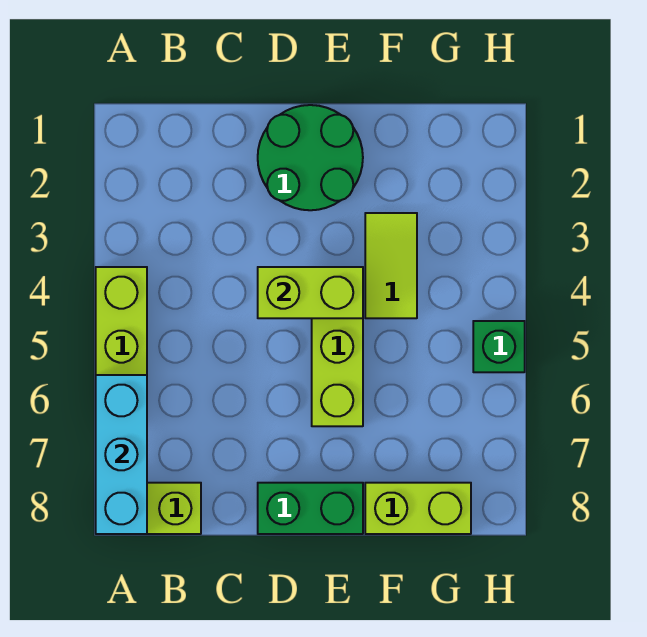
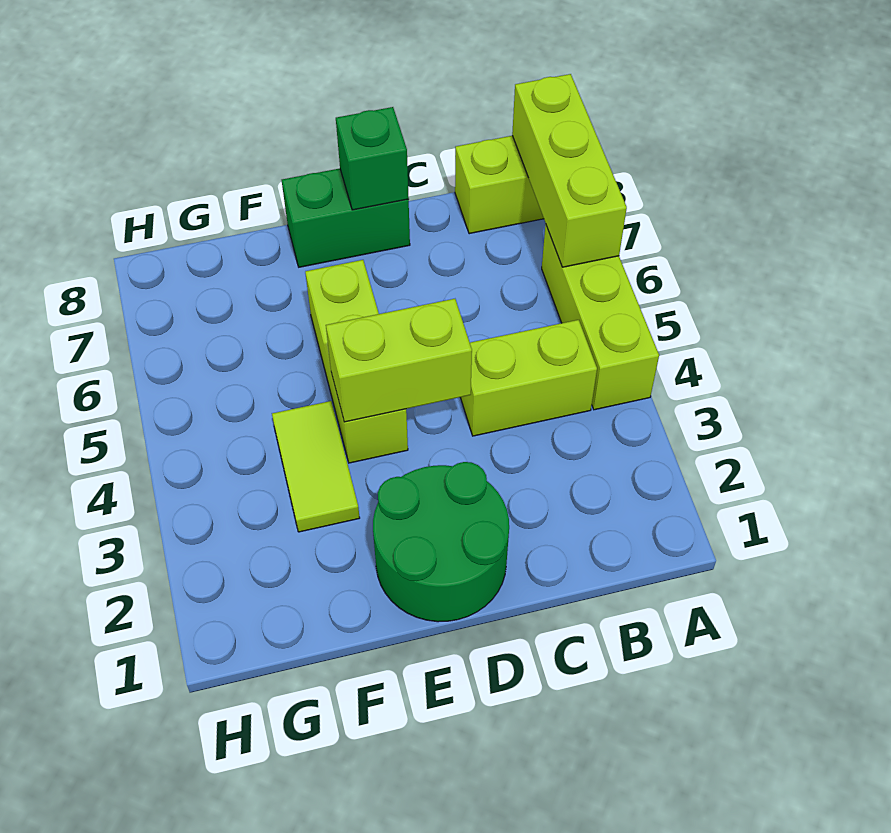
cyan 1x3 brick [96,375,147,534] -> lime 1x3 brick [512,74,627,267]
lime 1x2 brick [365,483,471,534] -> lime 1x2 brick moved to [460,320,597,436]
green 1x1 brick [473,321,525,372] -> green 1x1 brick moved to [336,107,409,210]

